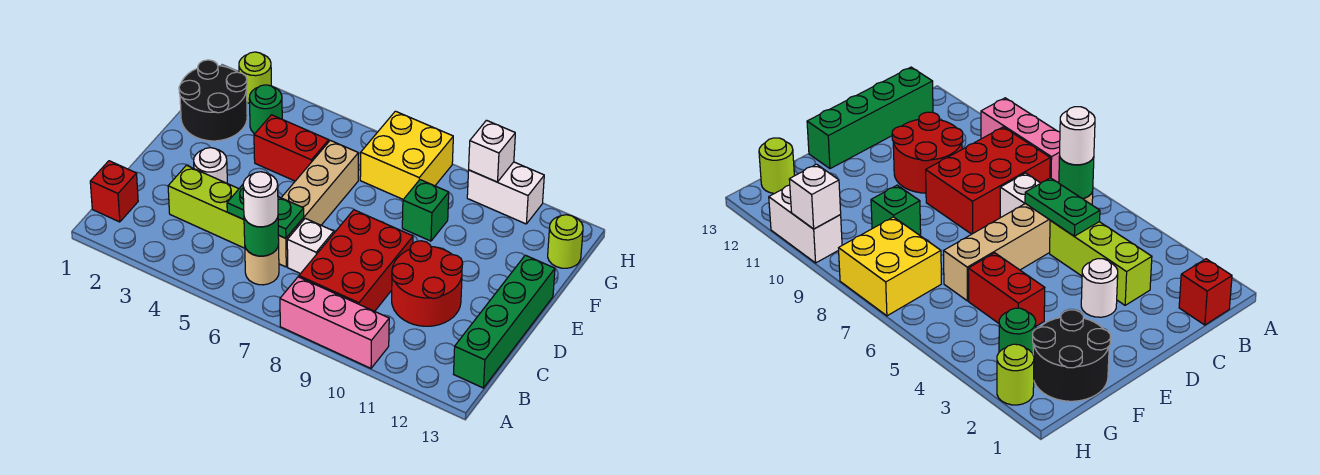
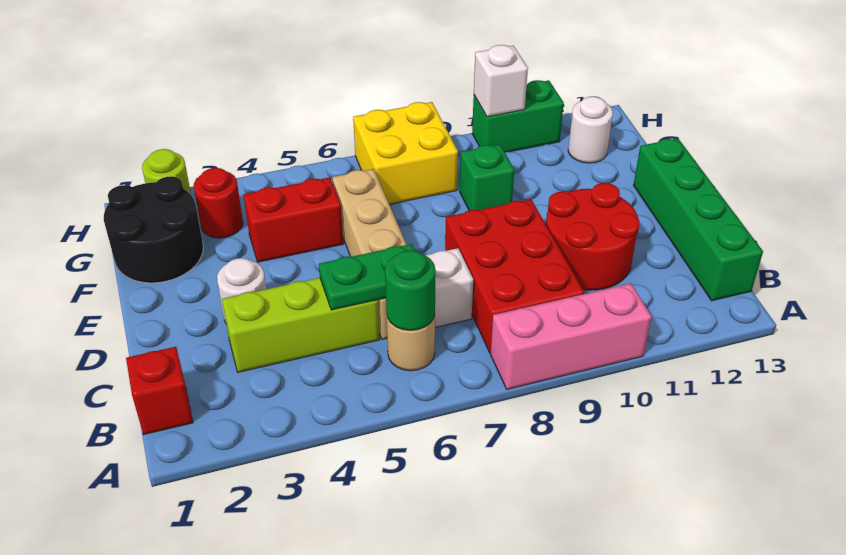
white 1x1 round brick [243,172,278,227] -> white 1x1 round brick moved to [568,97,613,163]
green 1x1 round brick [249,85,282,134] -> red 1x1 round brick [194,168,243,238]
lime 1x1 round brick [548,215,583,268] -> none
white 1x2 brick [467,162,544,224] -> green 1x2 brick [472,80,564,153]

